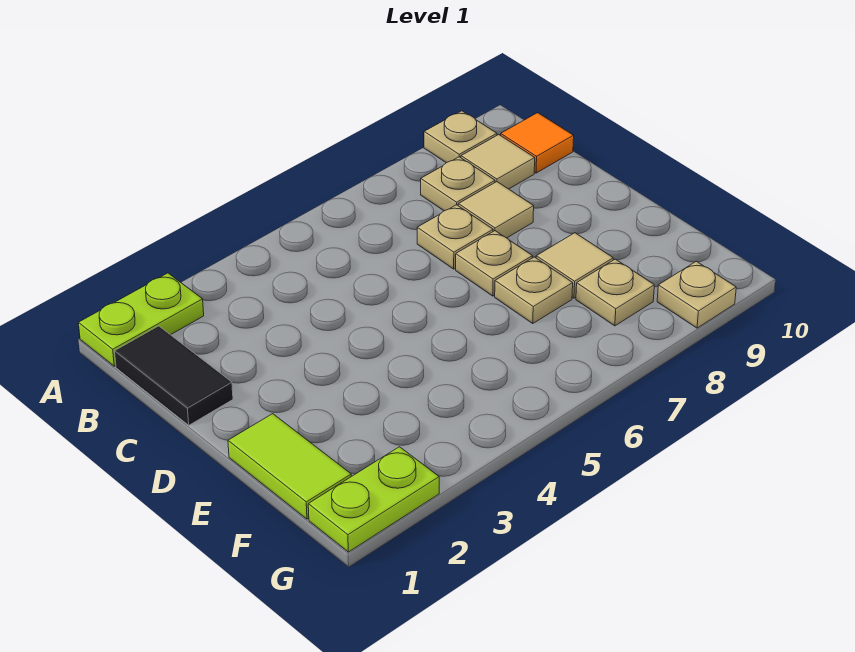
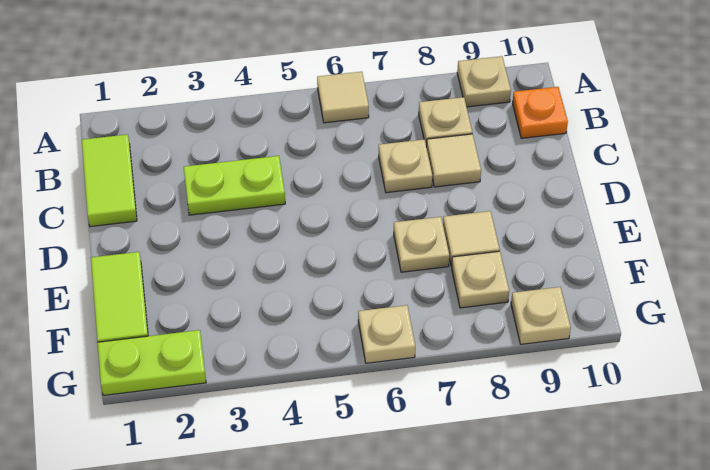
lime 1x2 plate [79,273,204,366] -> lime 1x2 plate moved to [184,156,285,215]
black 1x2 tile [115,326,233,425] -> lime 1x2 tile [82,134,137,227]
tan 1x1 tile [461,135,535,189] -> tan 1x1 tile moved to [317,72,369,123]
orange 1x1 tile [501,113,574,173] -> orange 1x1 plate [513,87,568,138]
tan 1x1 plate [456,231,532,296] -> tan 1x1 plate moved to [358,305,415,363]

